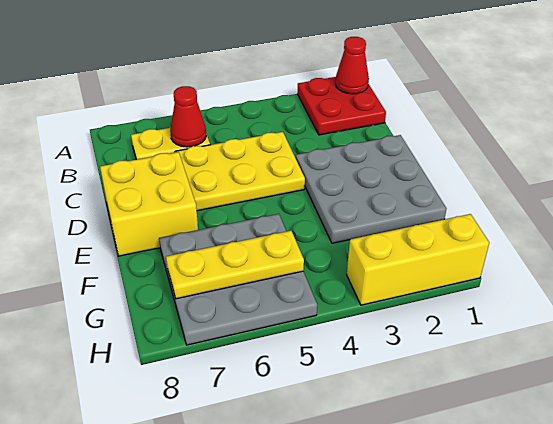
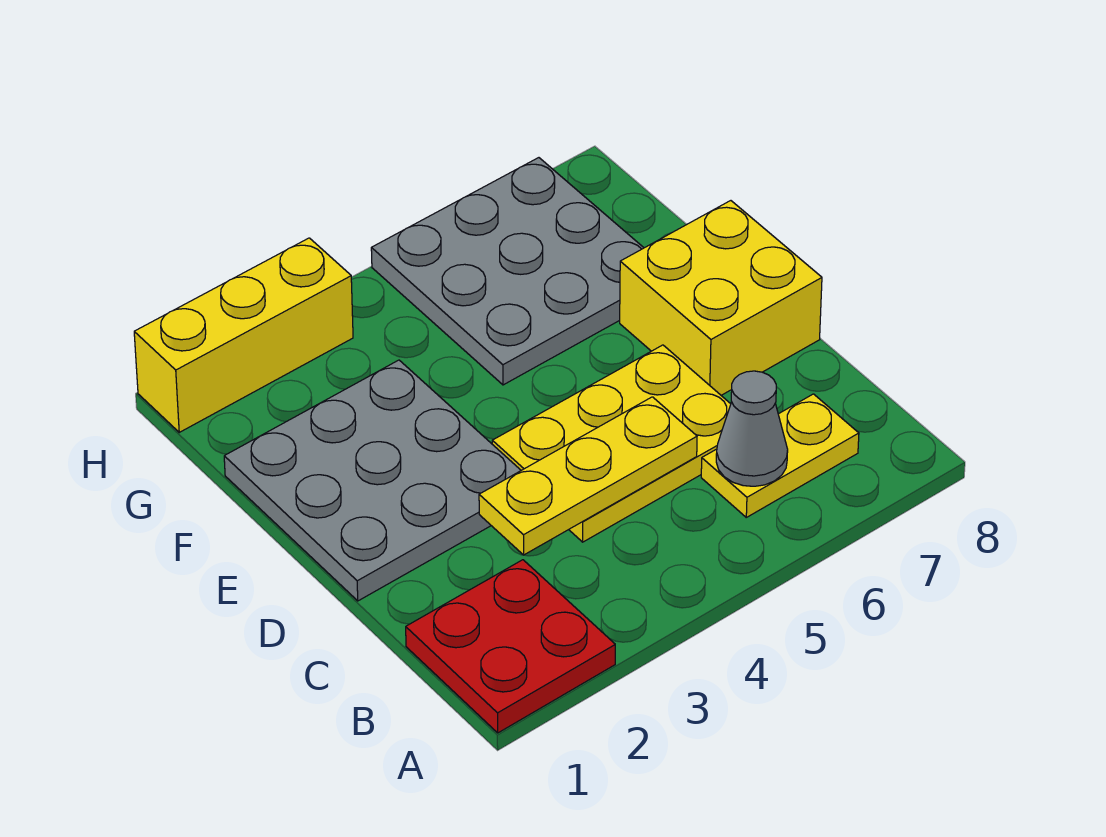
red 1x1 cone [335,37,369,94] -> none
red 1x1 cone [170,86,206,147] -> grey 1x1 cone [716,371,788,486]
yellow 1x3 plate [166,231,304,299] -> yellow 1x3 plate moved to [479,397,697,555]

